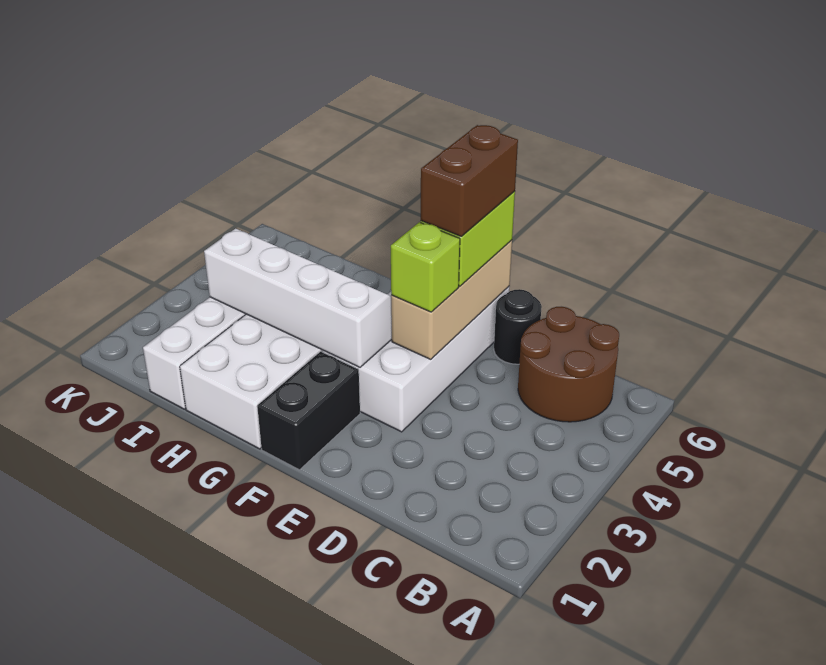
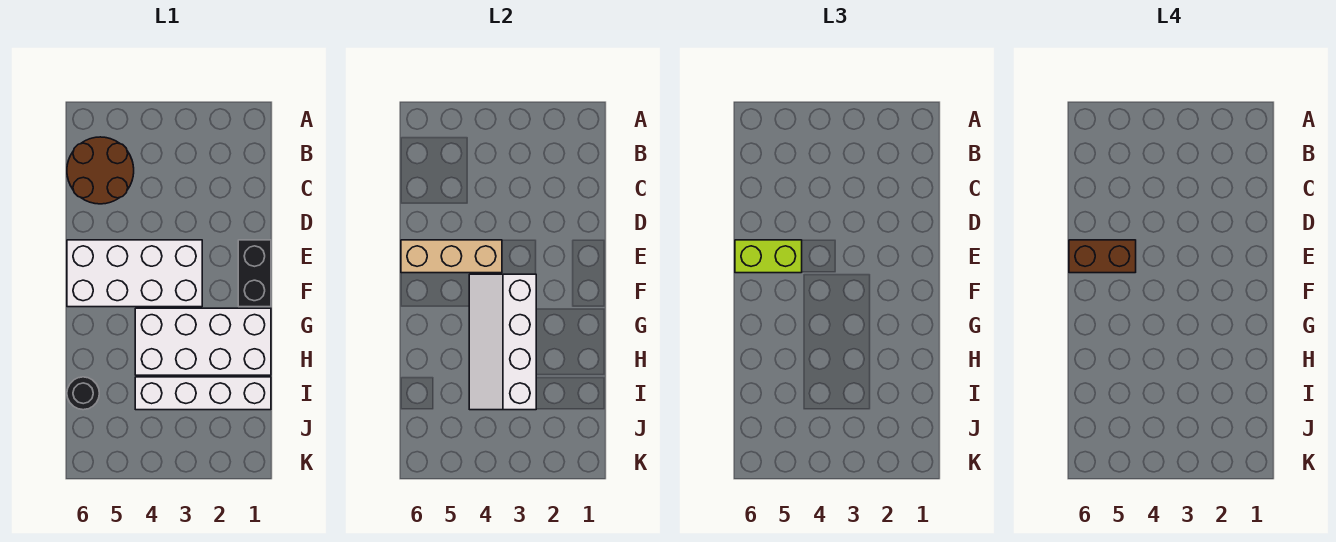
black 1x1 round brick [494,289,542,364] -> black 1x1 round brick moved to [67,377,99,410]
lime 1x1 brick [391,222,460,312] -> none
black 1x2 brick [257,352,360,470] -> black 1x2 brick turned to [238,240,271,307]

